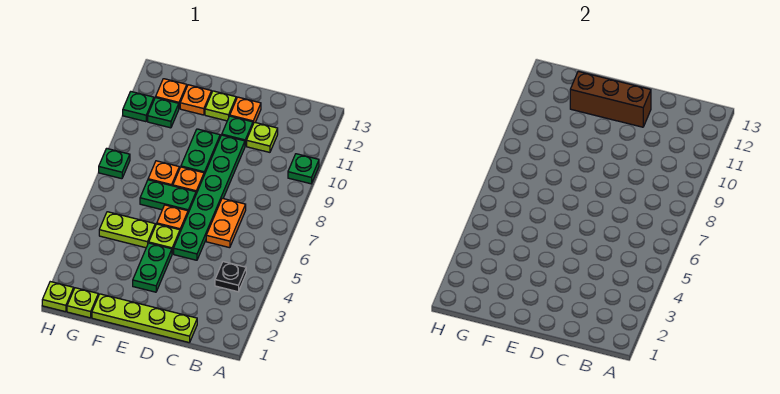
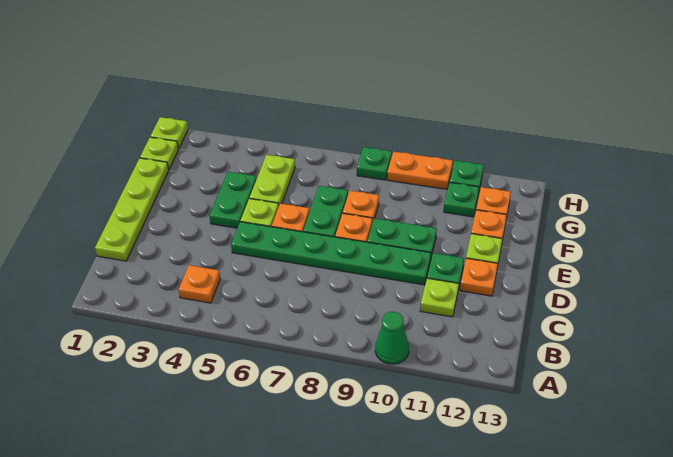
green 1x1 plate [288,154,319,184] -> green 1x1 cone [375,312,409,364]
black 1x1 plate [215,262,246,292] -> orange 1x1 plate [179,265,220,303]
orange 1x2 plate [206,198,246,248] -> orange 1x2 plate moved to [387,152,453,189]
brown 1x3 brick [570,71,651,127] -> none
green 1x2 plate [133,243,172,292] -> green 1x2 plate turned to [210,172,257,228]

